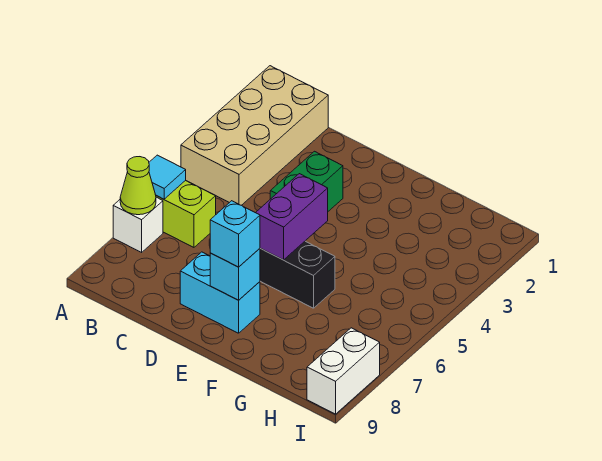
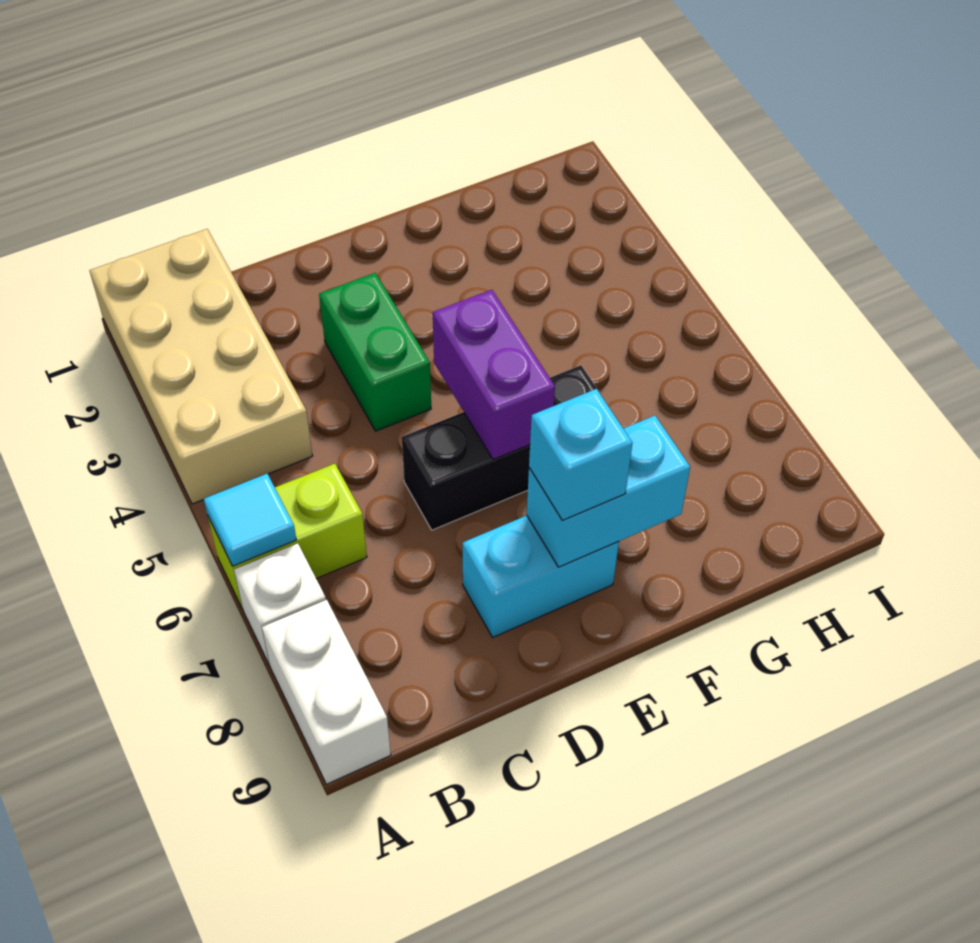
lime 1x1 cone [120,157,156,215] -> none
cyan 1x1 brick [210,249,260,300] -> cyan 1x2 brick [527,416,690,567]
white 1x2 brick [307,328,380,414] -> white 1x2 brick moved to [262,600,391,784]

